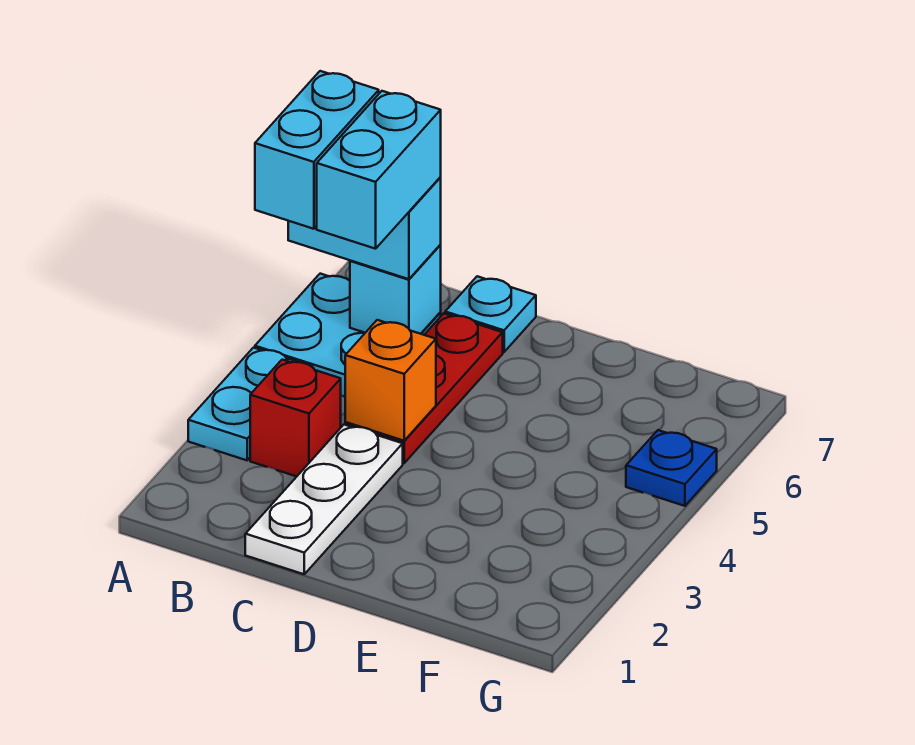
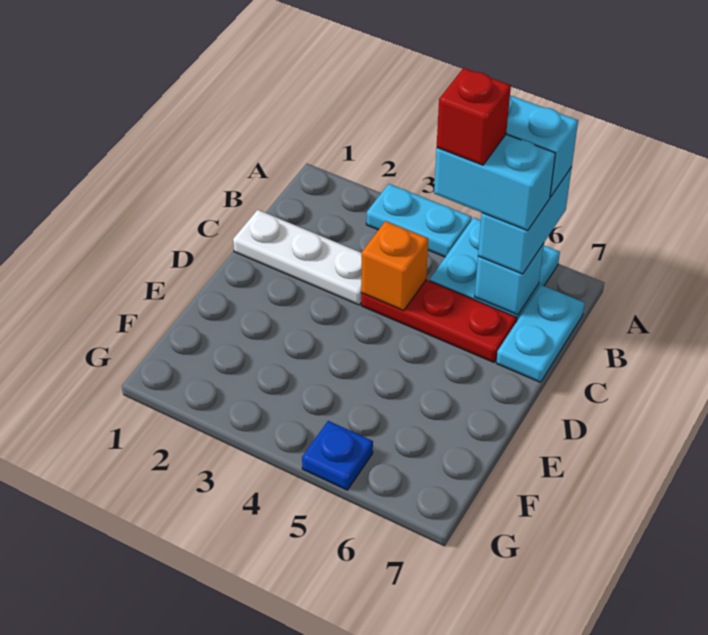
red 1x1 brick [250,360,341,476] -> red 1x1 brick moved to [437,68,511,165]
cyan 1x1 plate [445,276,536,352] -> cyan 1x2 plate [496,285,585,382]

